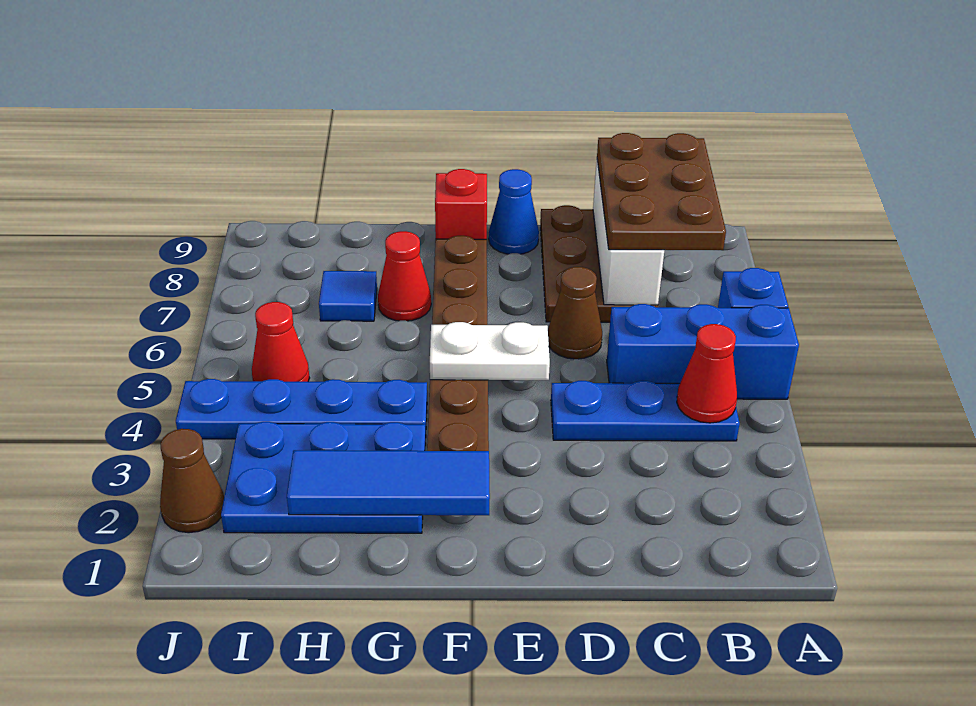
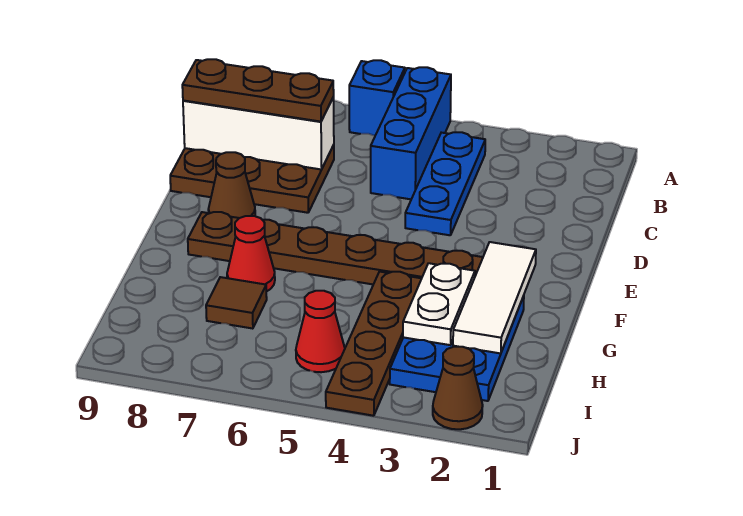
red 1x1 cone [677,324,737,423] -> none
brown 2x3 plate [597,133,726,250] -> brown 1x3 plate [182,59,334,122]
brown 1x1 cone [548,267,602,359] -> brown 1x1 cone moved to [208,152,255,218]
white 1x2 plate [430,322,550,380] -> white 1x2 plate moved to [403,263,475,345]
blue 1x1 cone [489,169,539,254] -> none
blue 1x3 tile [287,450,490,515] -> white 1x3 tile [453,242,536,353]
red 1x1 brick [435,169,487,239] -> none
blue 1x4 plate [176,379,427,439] -> brown 1x4 plate [326,272,422,416]
blue 1x1 tile [319,271,377,321] -> brown 1x1 tile [206,277,267,329]

